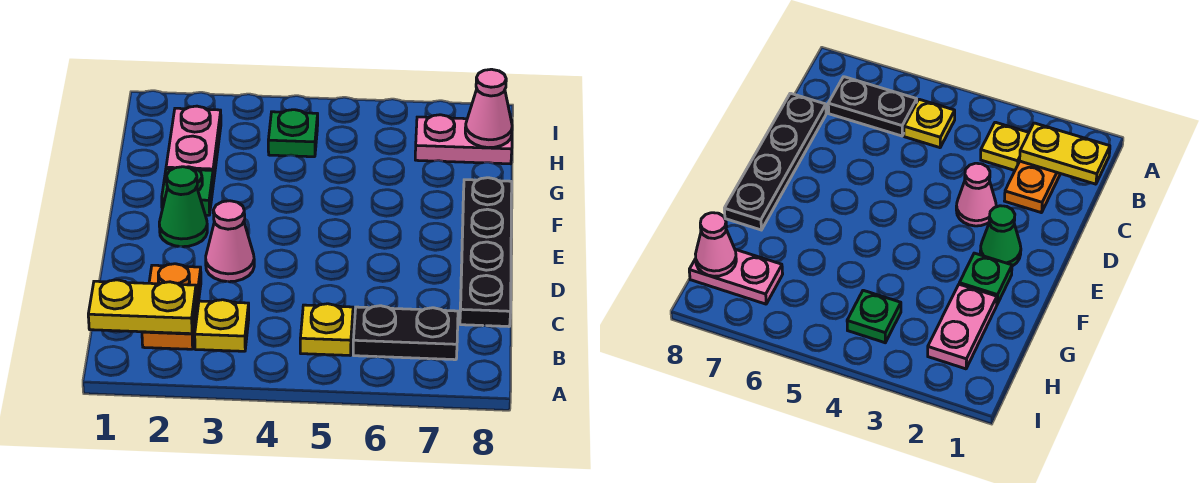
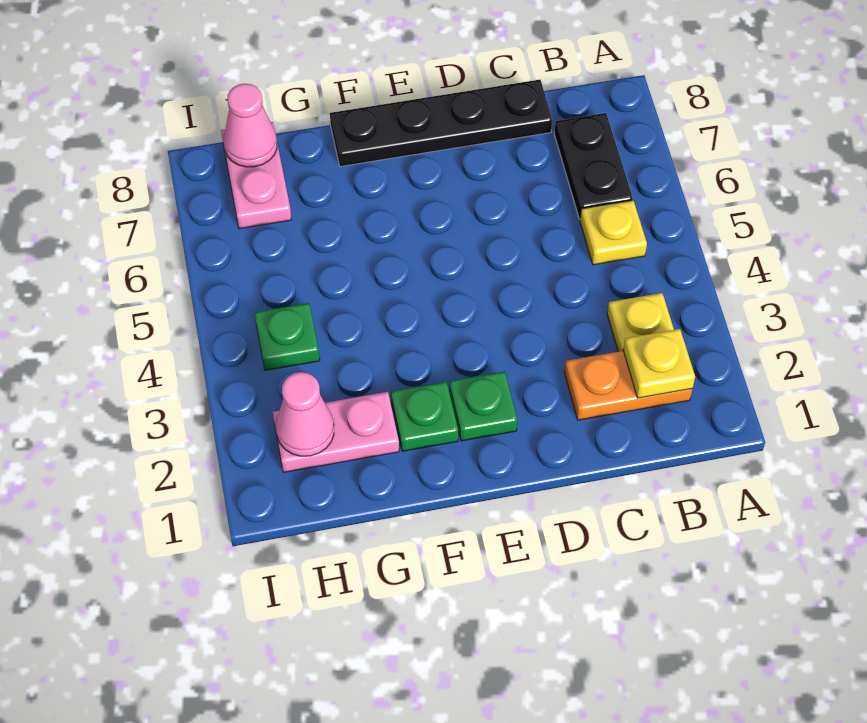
yellow 1x2 plate [88,280,196,334] -> yellow 1x1 plate [623,329,695,398]
pink 1x1 cone [206,201,254,282] -> pink 1x1 cone moved to [276,372,334,456]
green 1x1 cone [159,167,207,247] -> green 1x1 plate [449,371,517,441]

